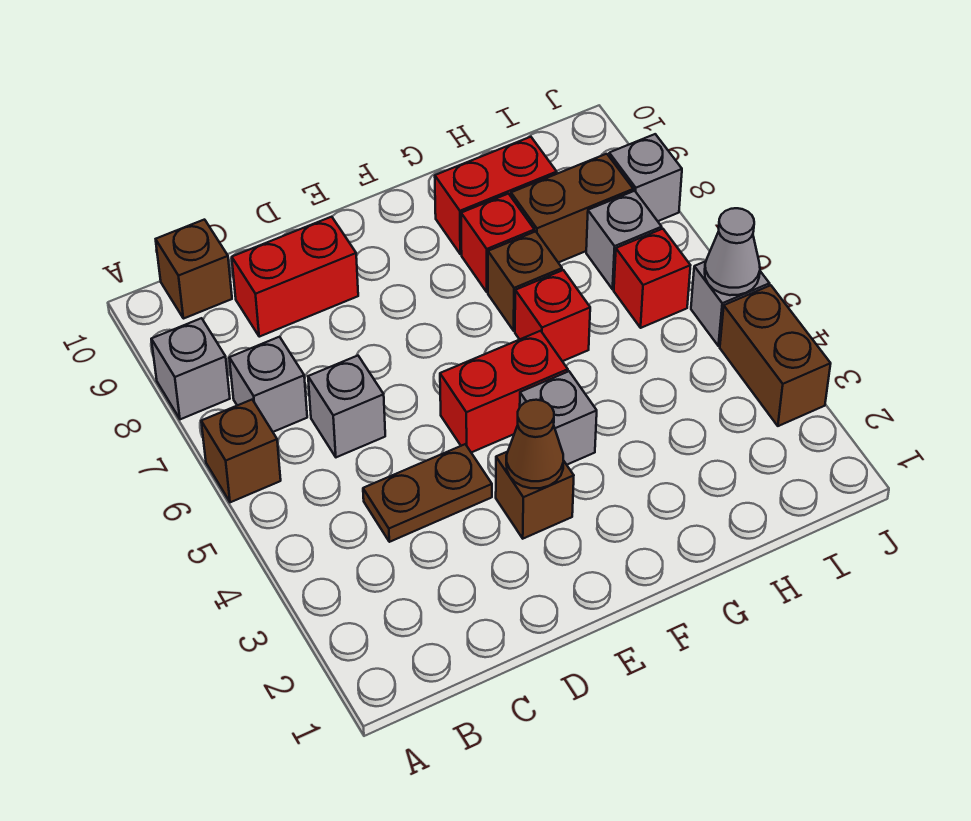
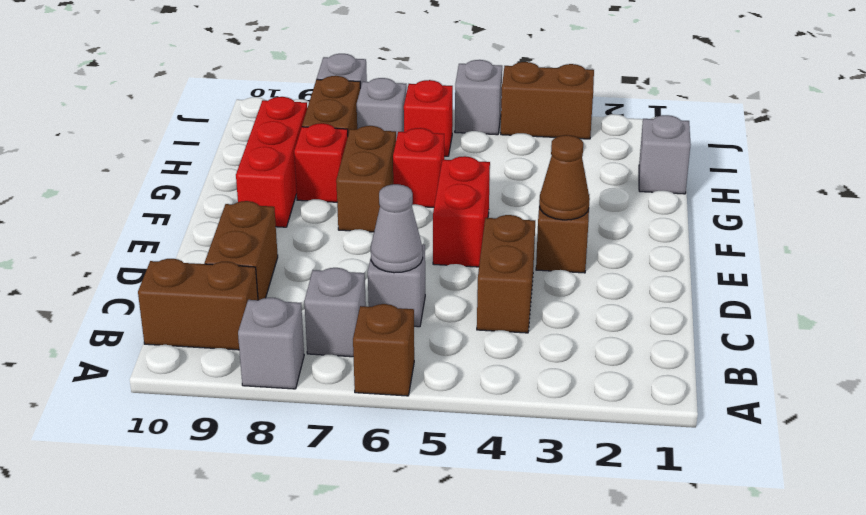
brown 1x1 brick [156,220,232,319] -> brown 1x2 brick [138,259,258,350]
brown 1x2 plate [363,444,492,542] -> brown 1x2 brick [477,215,535,333]
red 1x2 brick [232,217,358,337] -> brown 1x2 brick [205,201,278,300]
grey 1x1 brick [520,371,597,465] -> grey 1x1 brick moved to [639,115,690,194]
brown 1x1 brick [488,231,562,331] -> brown 1x2 brick [336,126,396,232]
red 1x2 brick [435,137,557,254] -> red 1x3 brick [236,97,307,227]
grey 1x1 cone [705,208,760,295] -> grey 1x1 cone moved to [371,184,423,273]

